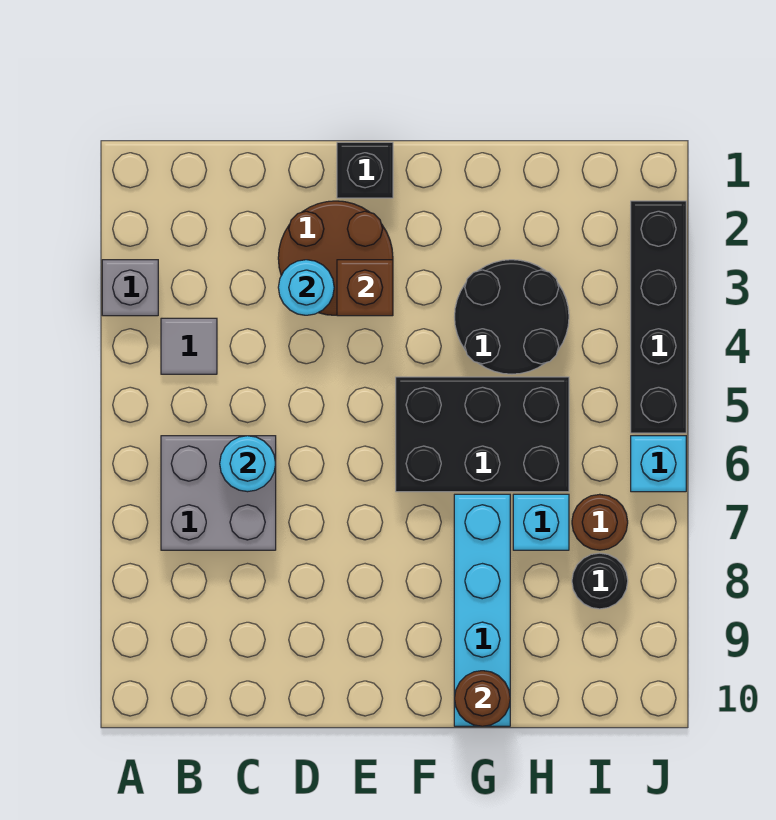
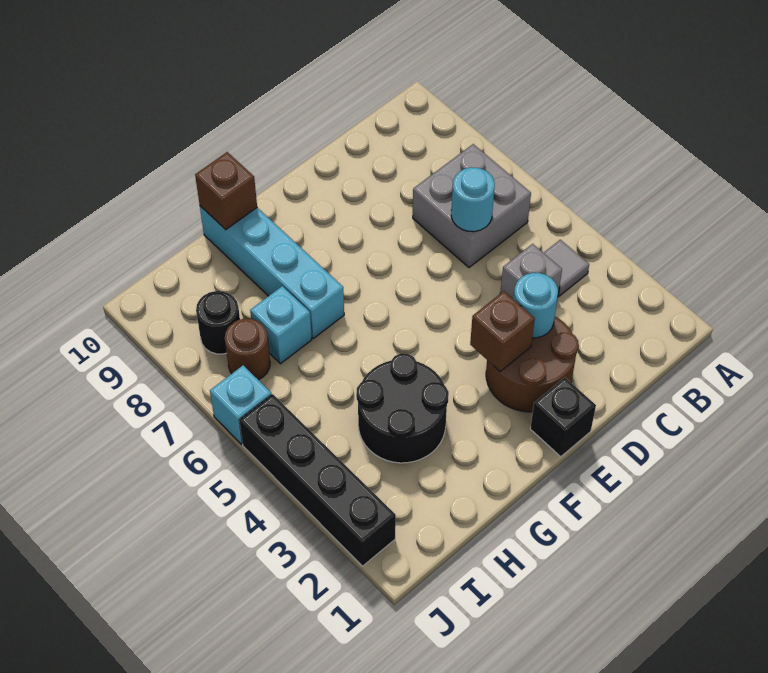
grey 1x1 brick [102,260,158,316] -> grey 1x1 brick moved to [500,244,562,299]
black 2x3 brick [396,377,569,492] -> none
brown 1x1 round brick [454,671,510,726] -> brown 1x1 brick [195,152,257,230]

